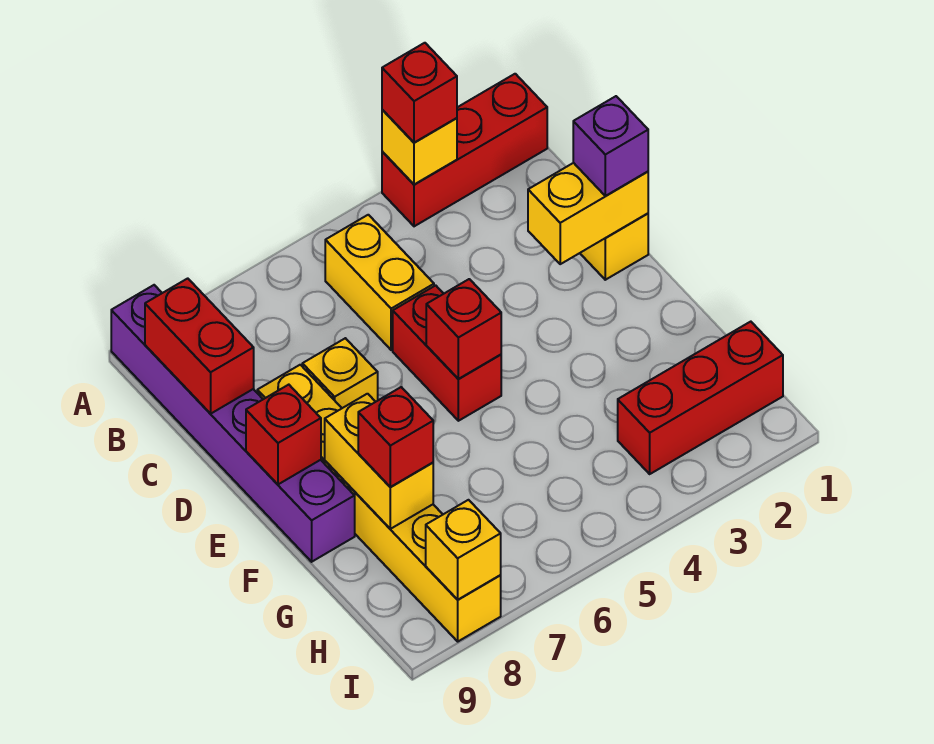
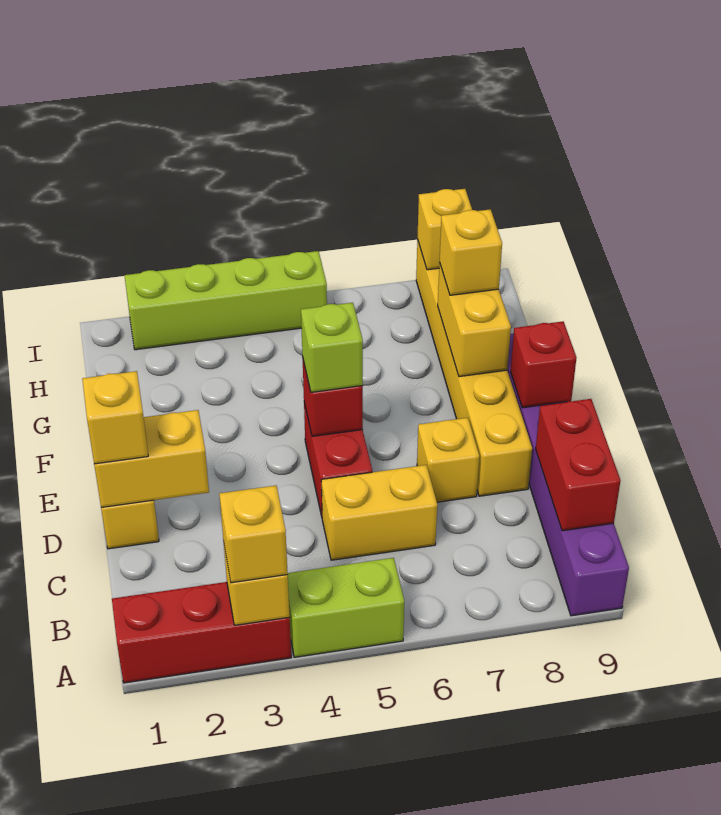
red 1x1 brick [382,43,457,143] -> yellow 1x1 brick [219,485,288,583]
none -> lime 1x2 brick [288,558,404,657]
yellow 1x2 brick [325,215,434,350] -> yellow 1x2 brick turned to [321,465,437,560]
purple 1x1 brick [573,96,648,196] -> yellow 1x1 brick [82,371,148,464]
none -> lime 1x1 brick [301,303,363,392]
red 1x1 brick [358,387,433,487] -> yellow 1x1 brick [440,209,502,295]
red 1x3 brick [618,322,783,474] -> none
none -> lime 1x4 brick [124,251,327,350]

